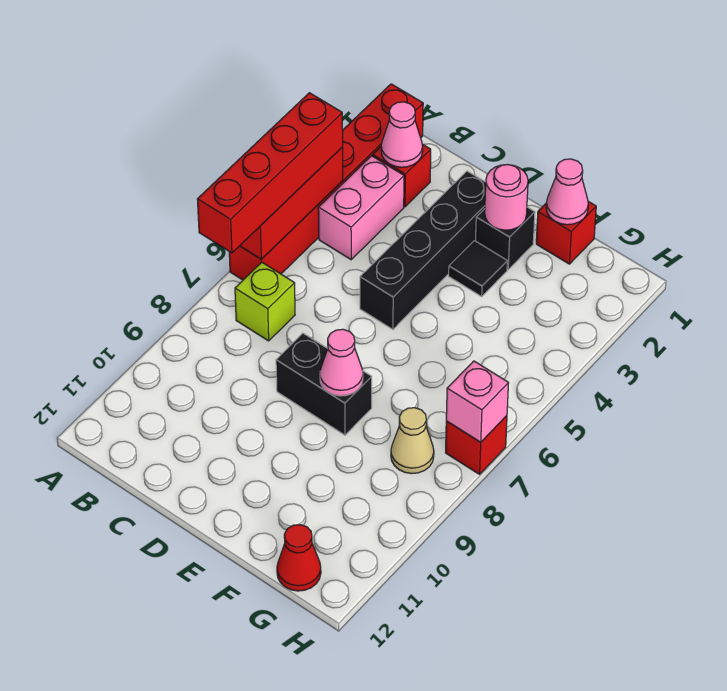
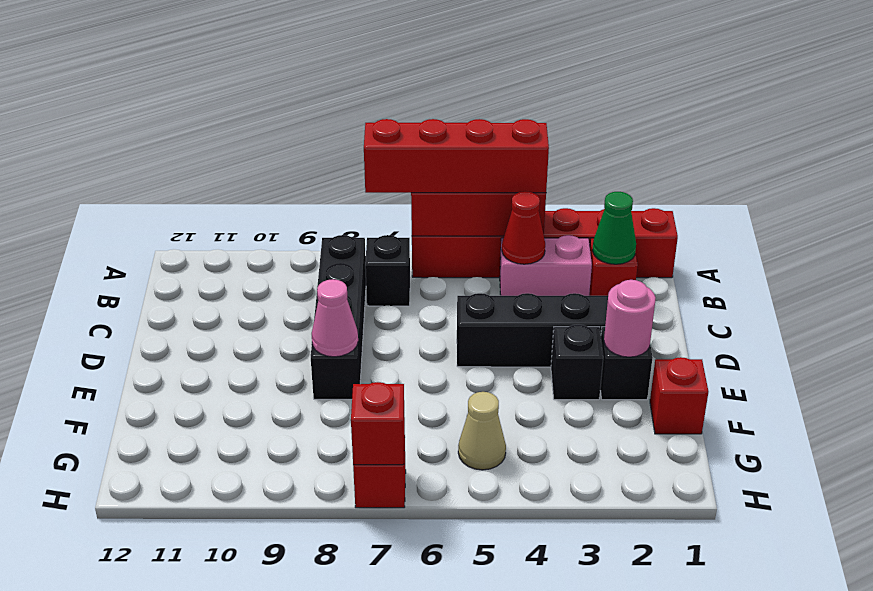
pink 1x1 cone [381,102,423,167] -> green 1x1 cone [592,192,636,264]
lime 1x1 brick [235,262,295,341] -> black 1x1 brick [365,235,410,306]
black 1x2 brick [276,333,372,435] -> black 1x4 brick [311,235,366,399]
black 1x1 tile [449,241,507,296] -> black 1x1 brick [551,325,603,400]
pink 1x1 cone [546,159,588,225] -> none
tan 1x1 cone [391,408,434,474] -> tan 1x1 cone moved to [458,392,506,470]
red 1x1 cone [277,525,321,591] -> red 1x1 cone moved to [502,191,545,264]
pink 1x1 brick [446,361,508,442] -> red 1x1 brick [351,382,405,465]

